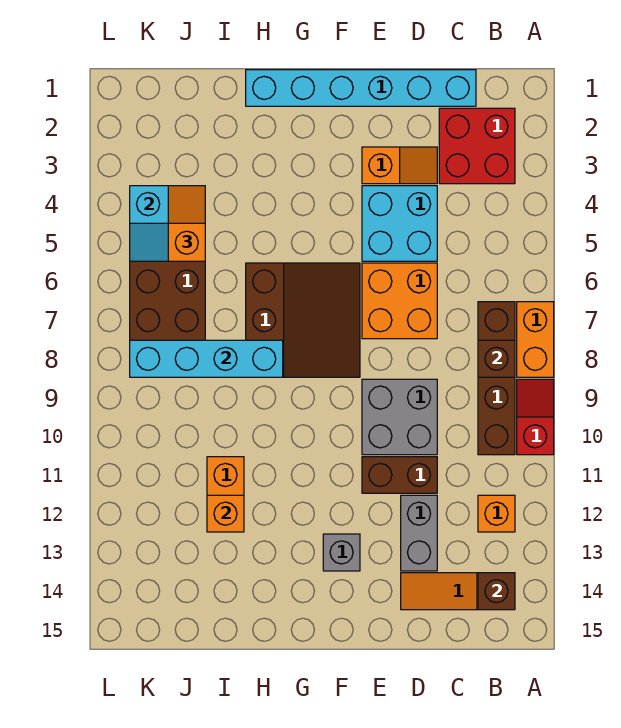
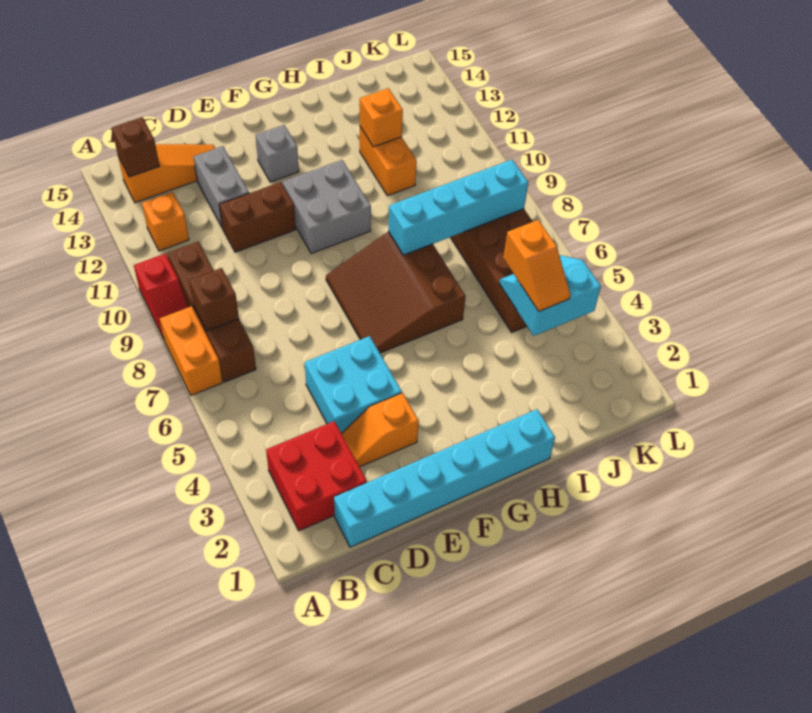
orange 2x2 brick [362,263,437,339] -> none
grey 2x2 brick [362,379,437,455] -> grey 2x2 brick moved to [282,160,371,254]

